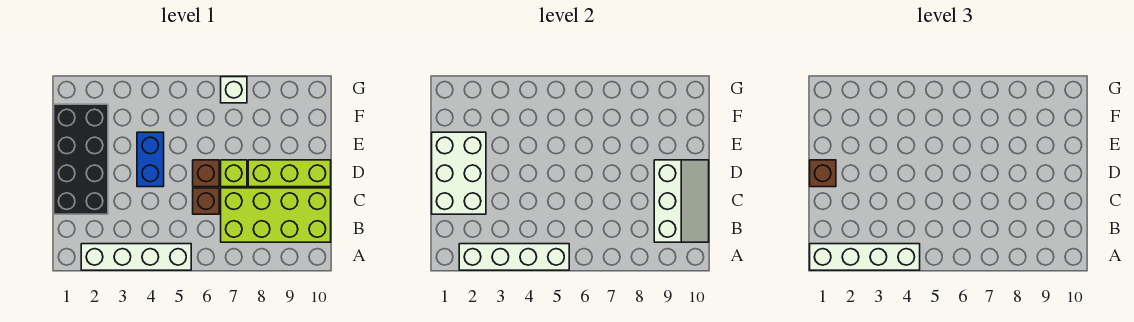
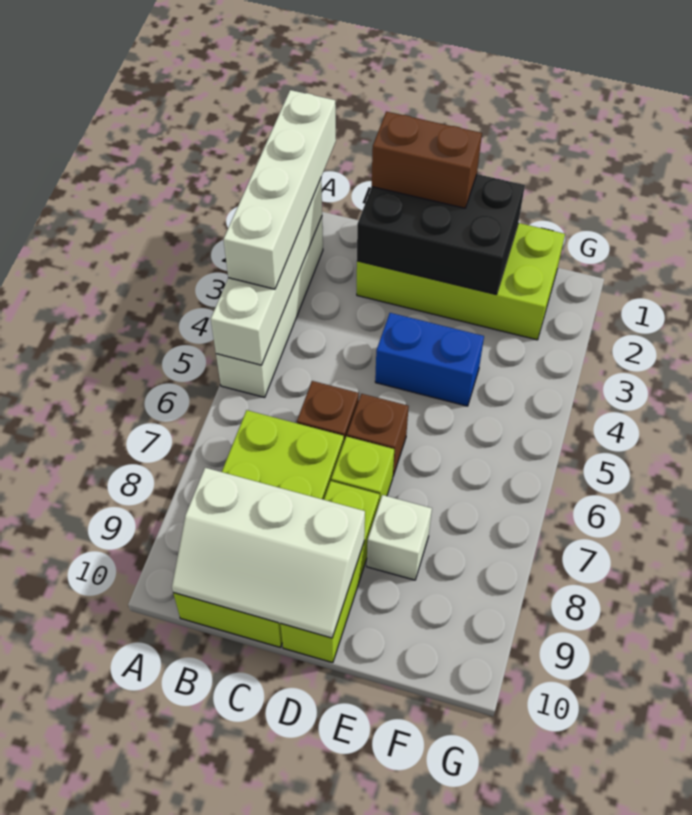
black 2x4 brick [54,104,108,214] -> lime 2x4 brick [357,223,565,340]
white 2x3 brick [432,132,486,214] -> black 2x3 brick [357,174,525,295]
brown 1x1 brick [810,160,836,187] -> brown 1x2 brick [372,112,482,208]
white 1x1 brick [221,77,247,103] -> white 1x1 brick moved to [367,495,432,580]

